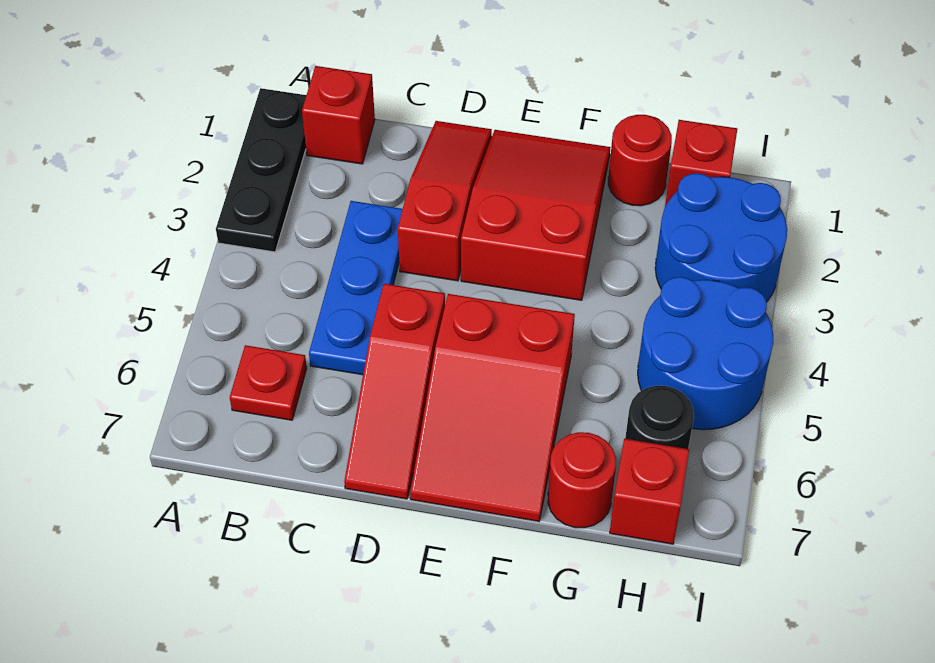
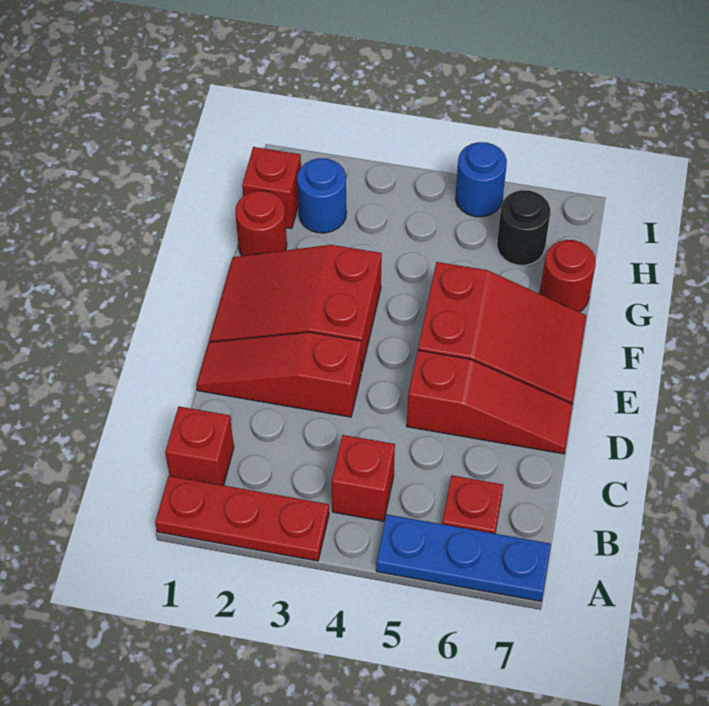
black 1x3 plate [216,88,306,252] -> red 1x3 plate [155,476,329,561]
blue 1x3 plate [309,201,403,375] -> blue 1x3 plate moved to [376,515,551,601]
blue 2x2 round brick [655,173,787,302] -> blue 1x1 round brick [297,158,346,233]
blue 2x2 round brick [638,277,773,430] -> blue 1x1 round brick [456,142,507,217]
red 1x1 brick [610,439,689,544] -> red 1x1 brick moved to [332,435,395,521]

